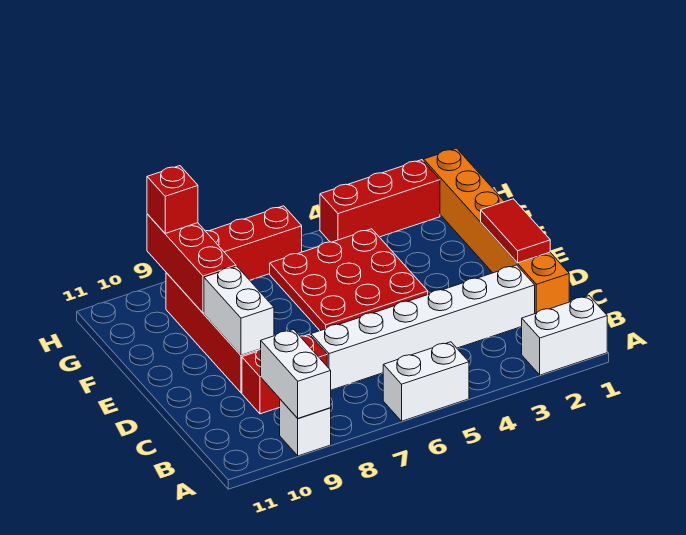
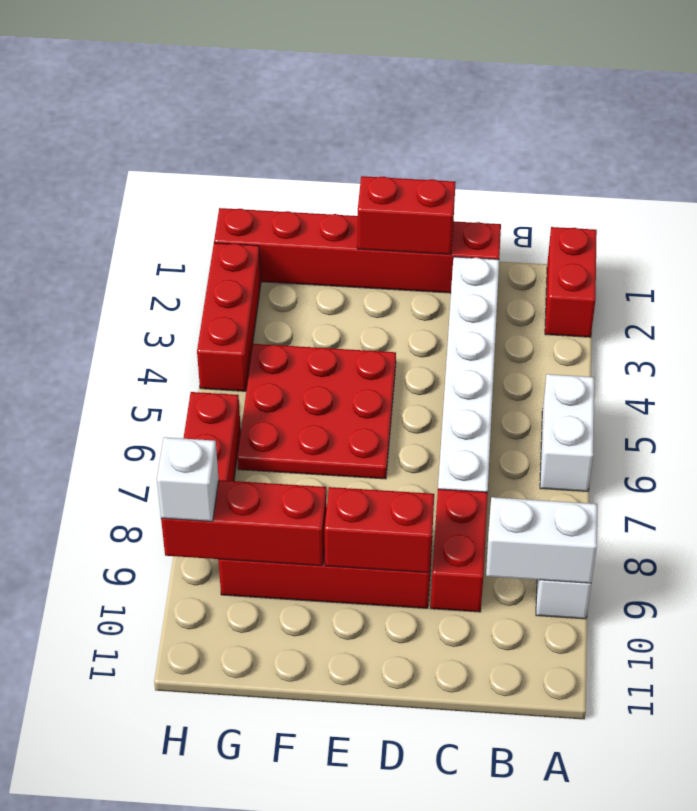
white 1x2 brick [522,296,607,375] -> red 1x2 brick [545,227,597,337]
orange 1x6 brick [424,148,569,314] -> red 1x6 brick [214,208,501,293]
red 1x2 tile [481,199,550,263] -> red 1x2 brick [357,176,456,255]
white 1x2 brick [204,266,274,355] -> red 1x2 brick [325,487,434,573]
red 1x1 brick [147,166,198,233] -> white 1x1 brick [157,437,219,521]

